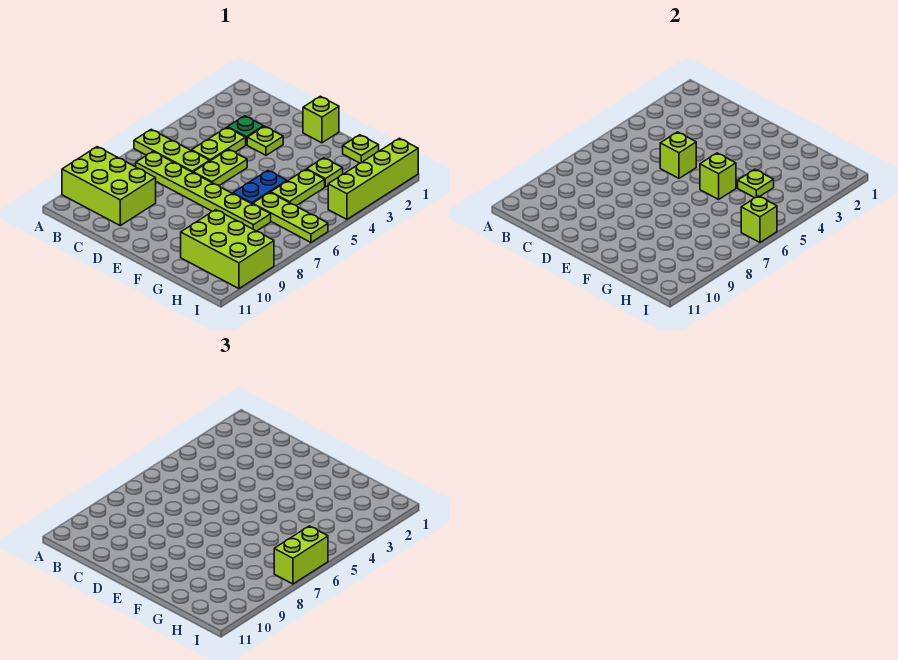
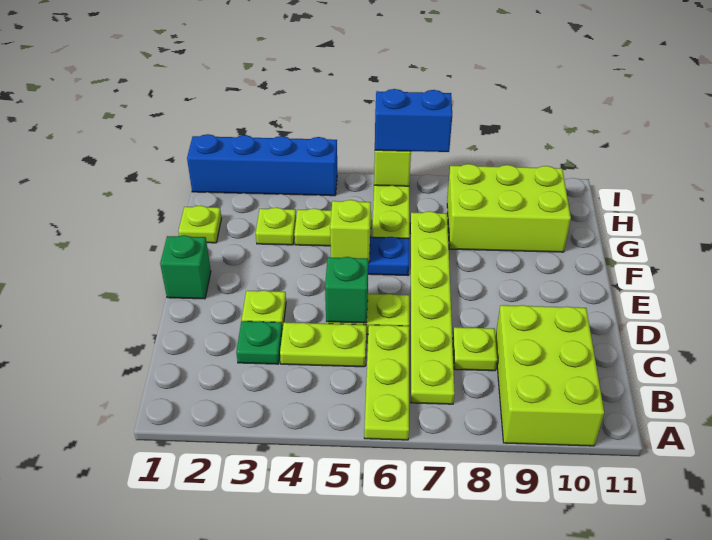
lime 1x1 brick [660,132,696,178] -> green 1x1 brick [325,257,368,323]
lime 1x1 brick [303,96,339,143] -> green 1x1 brick [160,235,211,299]
lime 1x1 plate [738,169,774,198] -> lime 1x1 plate moved to [453,327,497,371]
lime 2x3 brick [181,210,274,289] -> lime 2x3 brick turned to [447,164,571,252]
lime 1x4 brick [328,138,418,219] -> blue 1x4 brick [187,134,337,196]
lime 1x2 brick [274,526,328,584] -> blue 1x2 brick [375,89,452,152]

